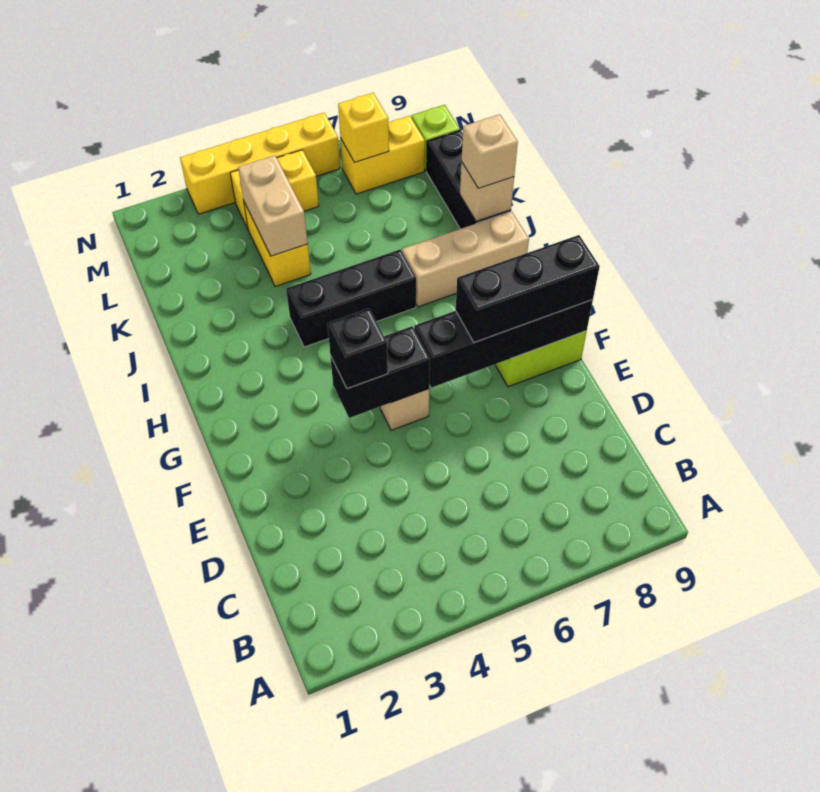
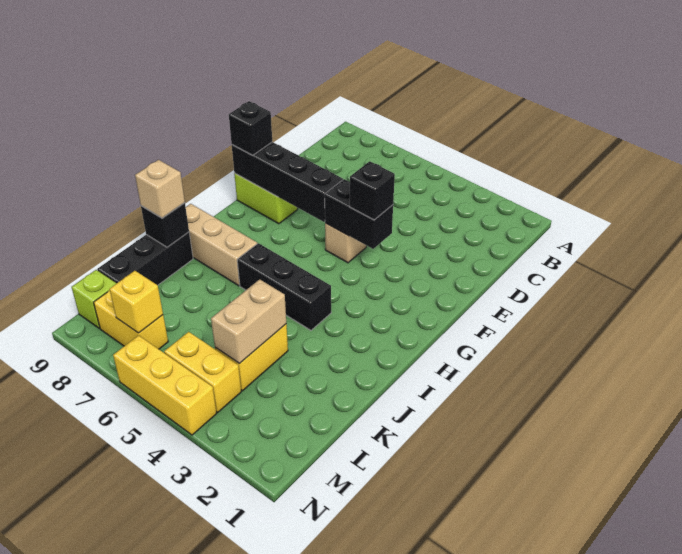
black 1x3 brick [456,235,600,342] -> black 1x1 brick [229,101,272,155]
tan 1x1 brick [460,162,514,221] -> black 1x1 brick [141,203,189,247]
yellow 1x4 brick [180,113,340,214] -> yellow 1x3 brick [113,335,217,435]

